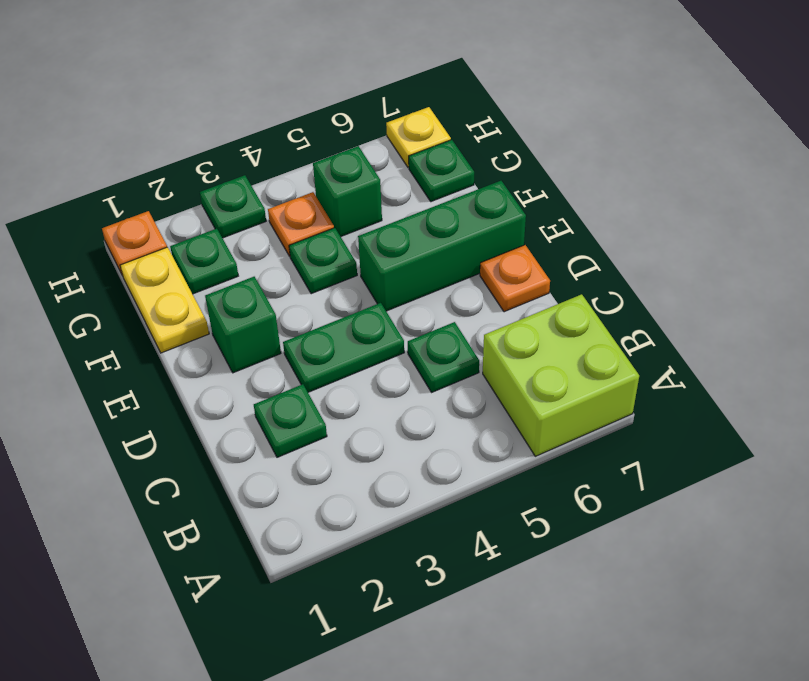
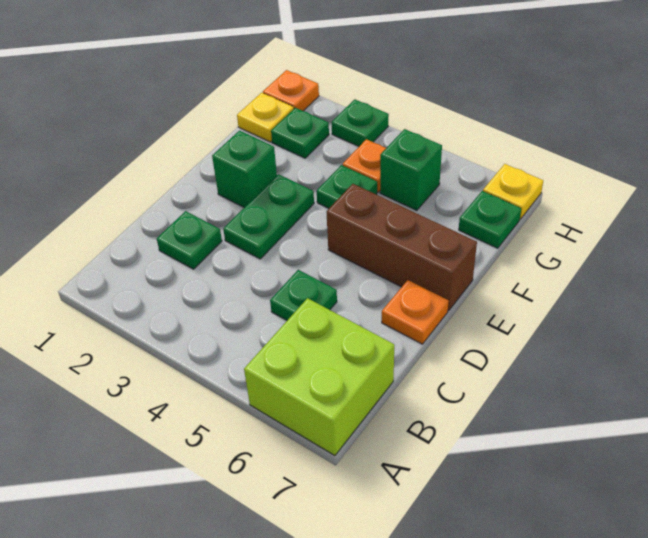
green 1x2 plate [283,303,404,392] -> green 1x2 plate turned to [223,174,314,259]
green 1x3 brick [358,181,526,311] -> brown 1x3 brick [327,184,477,311]
yellow 1x2 plate [120,247,209,353] -> yellow 1x1 plate [237,93,294,142]

